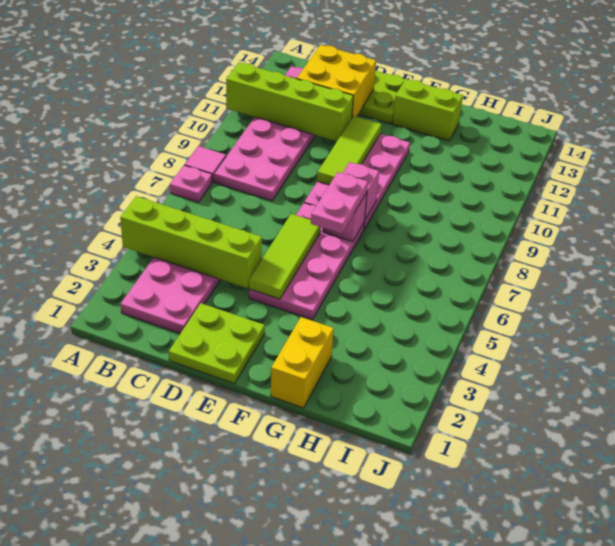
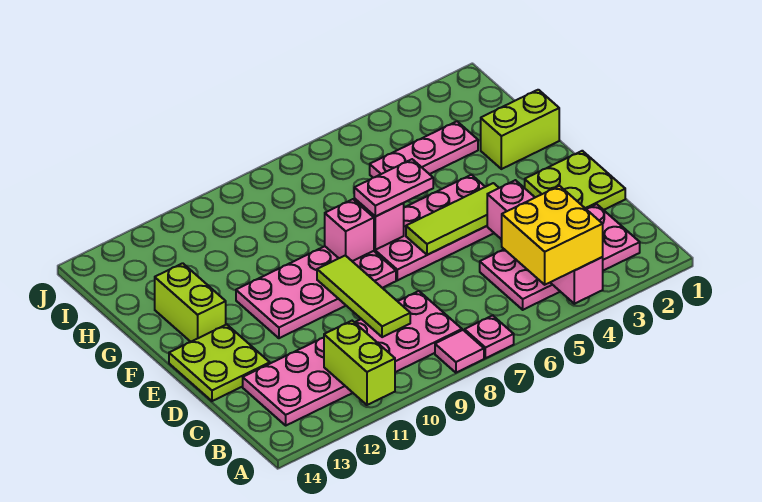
lime 1x4 brick [120,196,262,288] -> pink 1x4 brick [487,180,603,304]
lime 1x4 brick [226,62,353,141] -> lime 1x2 brick [324,321,395,405]
yellow 2x2 brick [297,45,376,117] -> yellow 2x2 brick moved to [502,186,603,285]
lime 1x3 tile [317,116,381,185] -> lime 1x3 tile turned to [317,255,410,337]
yellow 1x2 brick [271,317,334,408] -> lime 1x2 brick [481,90,559,169]
none -> pink 1x3 plate [370,121,478,178]

